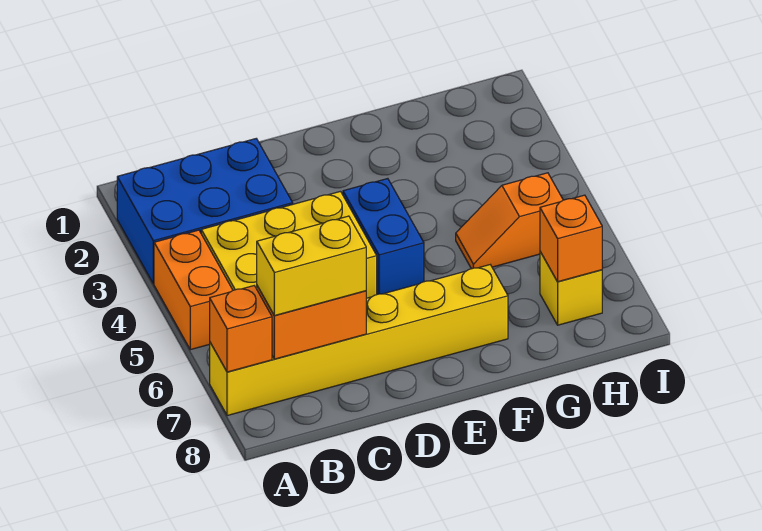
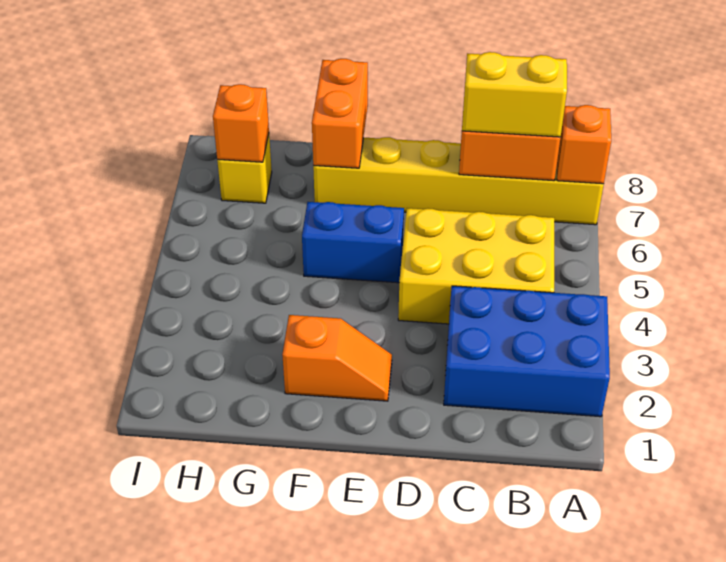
orange 1x2 brick [154,230,233,350] -> orange 1x2 brick moved to [312,59,368,168]
blue 1x2 brick [343,179,424,294] -> blue 1x2 brick turned to [302,202,404,283]
orange 1x2 slope [456,173,563,269] -> orange 1x2 slope moved to [282,315,392,401]

